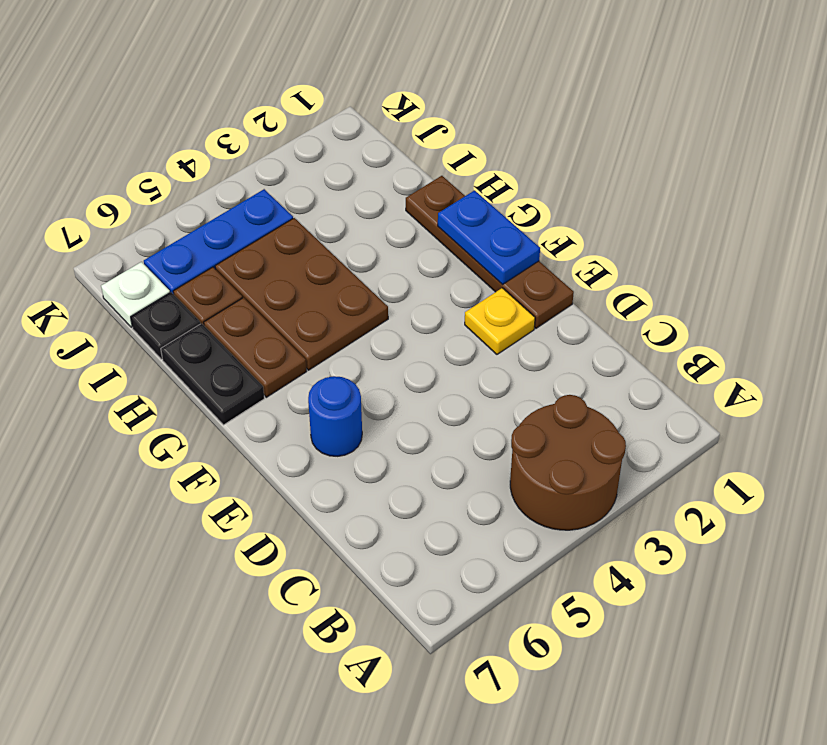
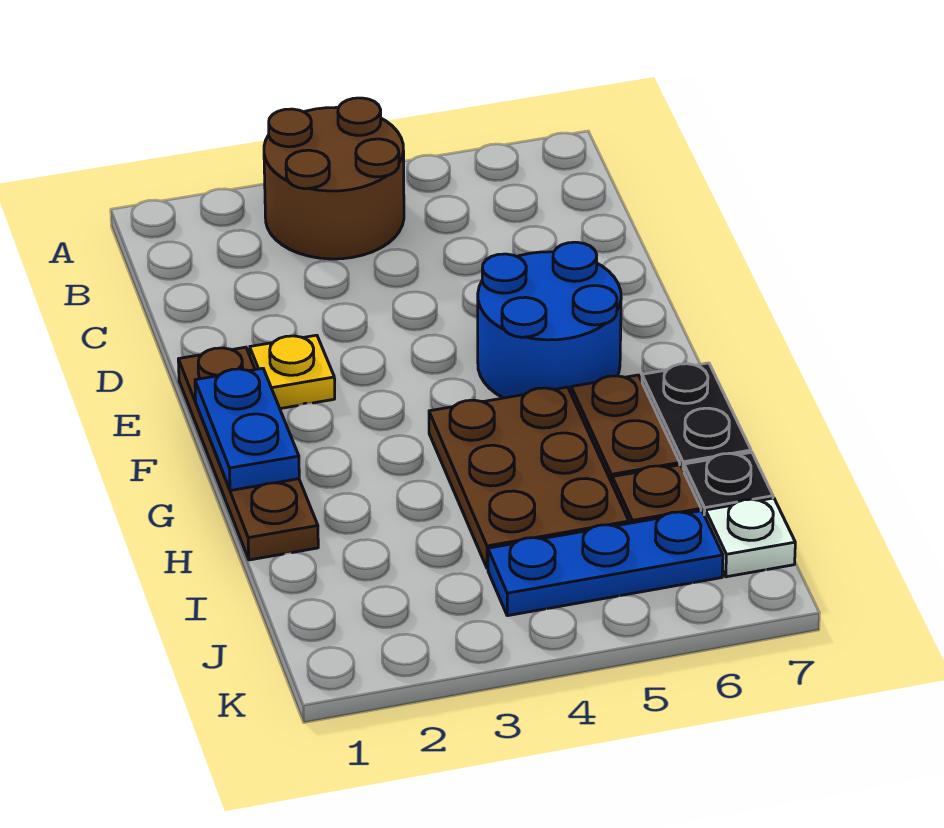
blue 1x1 round brick [308,376,362,456] -> blue 2x2 round brick [478,242,621,398]

